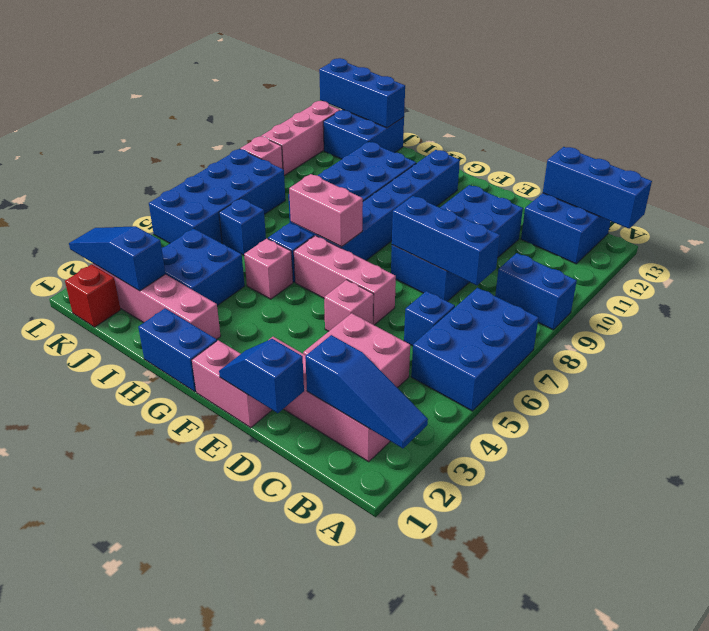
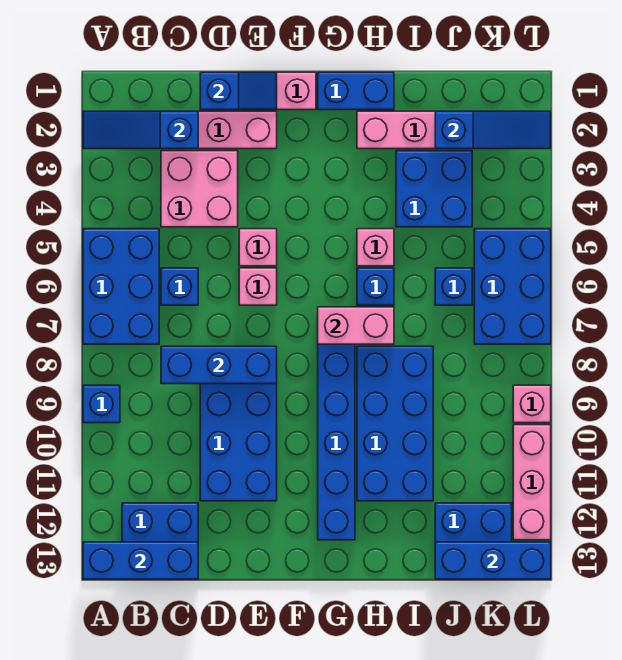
blue 1x2 brick [495,253,577,330] -> blue 1x1 brick [83,385,120,423]
pink 1x3 brick [294,236,396,325] -> pink 1x1 brick [239,268,277,305]
red 1x1 brick [65,264,121,327] -> none
blue 2x4 brick [149,149,285,243] -> blue 2x3 brick [474,229,551,344]

